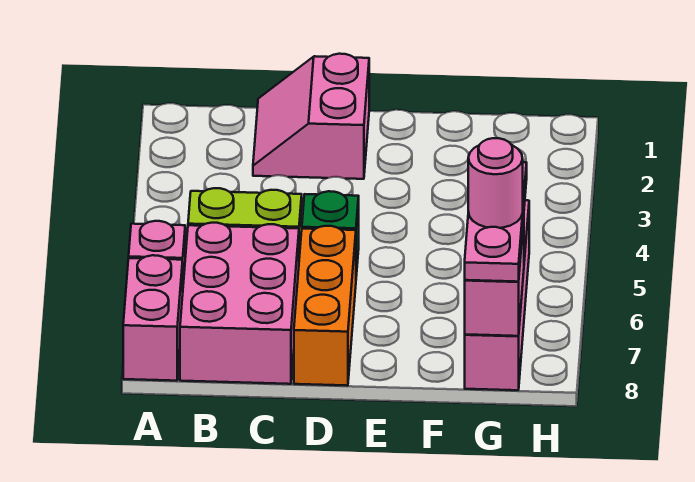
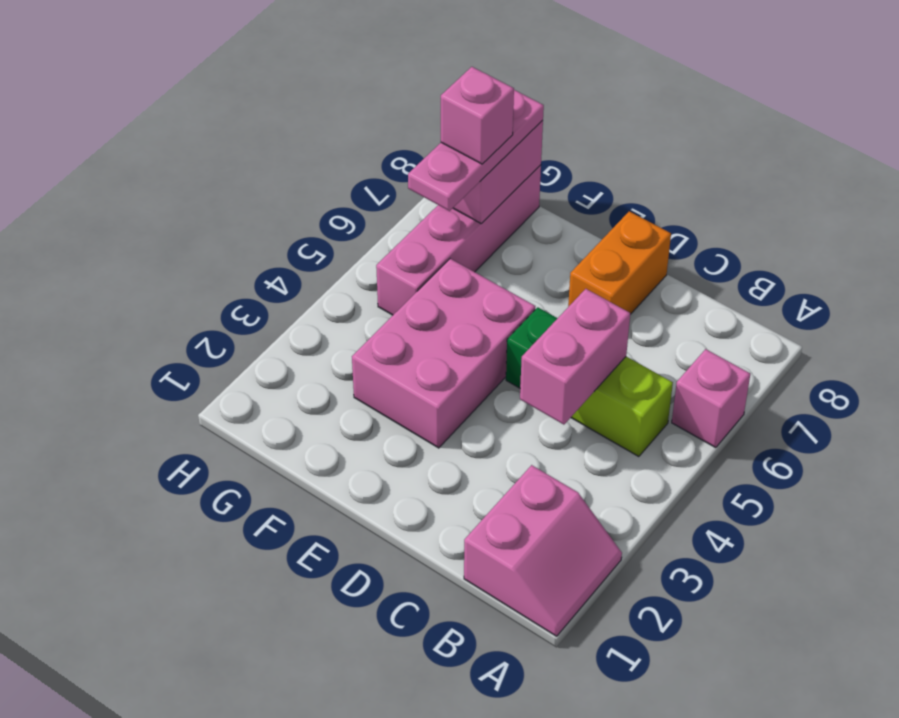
pink 1x2 brick [123,255,183,381] -> pink 1x2 brick moved to [520,289,630,425]
pink 2x3 brick [180,223,299,384] -> pink 2x3 brick moved to [352,259,535,448]
pink 2x2 slope [253,54,369,179] -> pink 2x2 slope moved to [464,465,622,636]
orange 1x3 brick [294,226,356,386] -> orange 1x2 brick [568,211,671,314]
pink 1x1 round brick [468,138,523,228] -> pink 1x1 brick [441,67,514,164]

